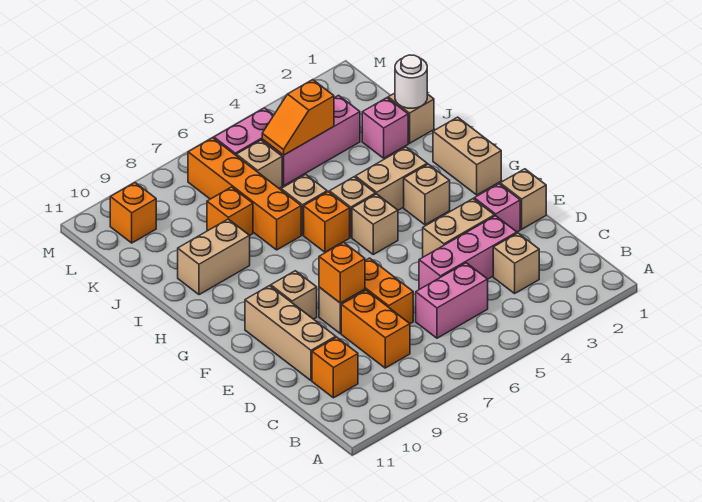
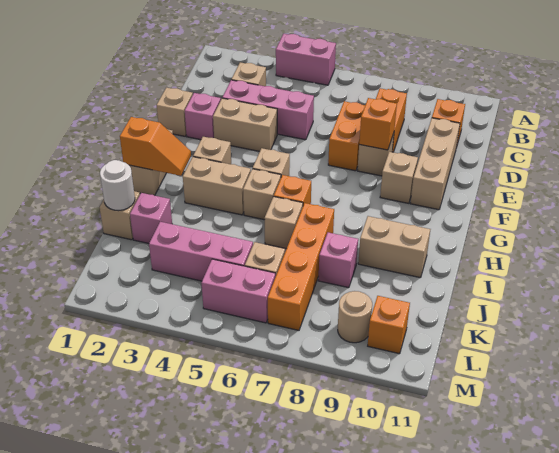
pink 1x2 brick [416,263,488,338] -> pink 1x2 brick moved to [276,34,336,85]
orange 1x1 brick [207,187,253,235] -> pink 1x1 brick [318,232,358,288]
orange 1x2 slope [262,80,334,155] -> orange 1x2 slope moved to [120,117,191,176]
none -> tan 1x1 round brick [338,291,372,343]

